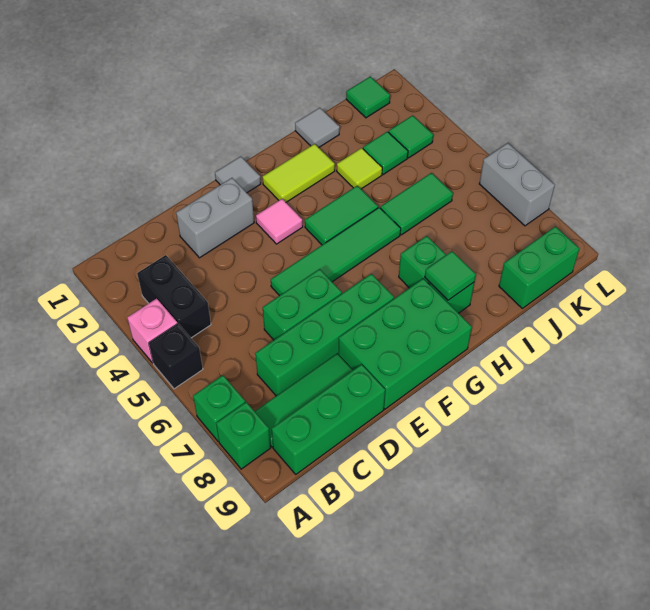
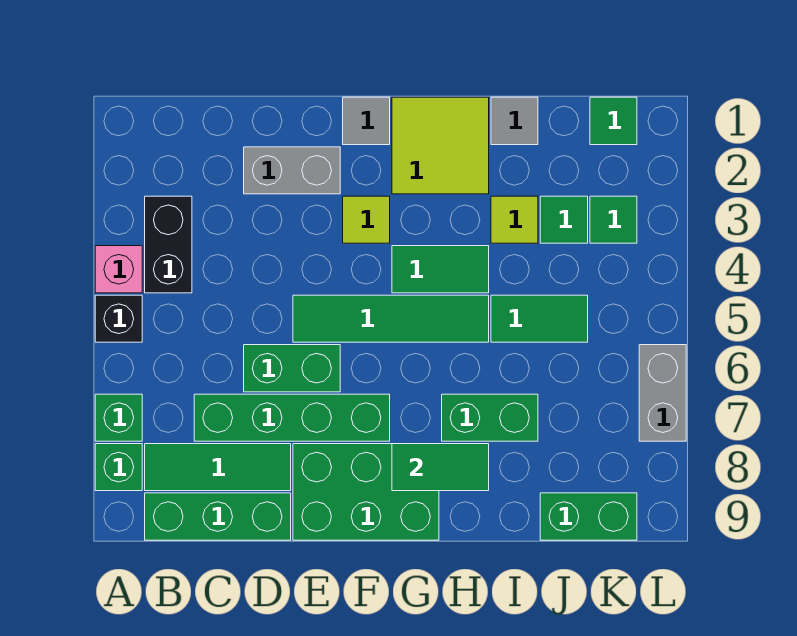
pink 1x1 tile [256,199,303,244] -> lime 1x1 tile [343,196,390,243]
lime 1x2 tile [263,144,335,202] -> lime 2x2 tile [392,97,489,194]
green 1x2 brick [399,236,474,313] -> green 1x2 brick turned to [442,394,538,441]
green 1x1 tile [425,251,476,300] -> green 1x2 tile [392,444,489,491]

